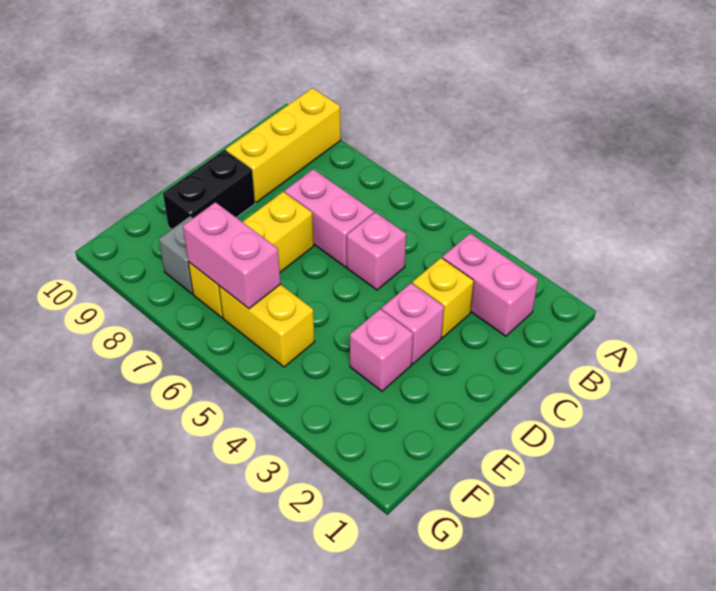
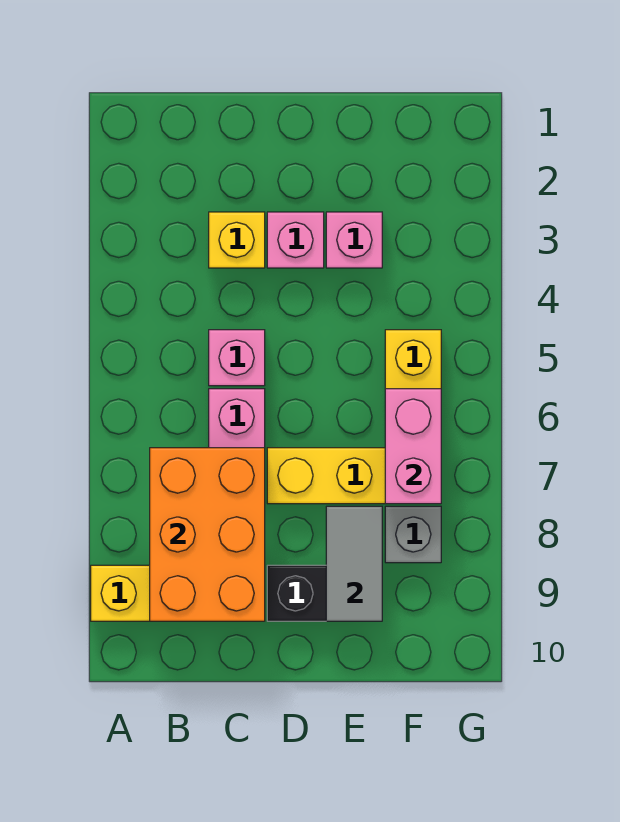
pink 1x2 brick [443,233,538,336] -> none
none -> orange 2x3 brick [150,448,265,621]
none -> grey 1x2 tile [326,506,382,621]

